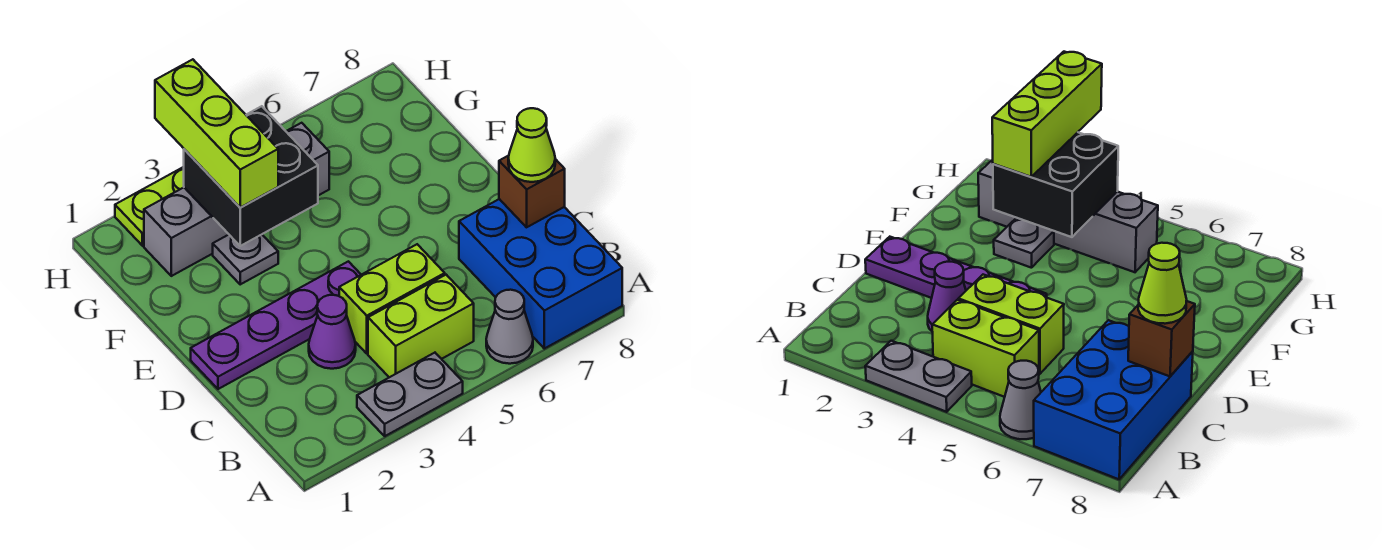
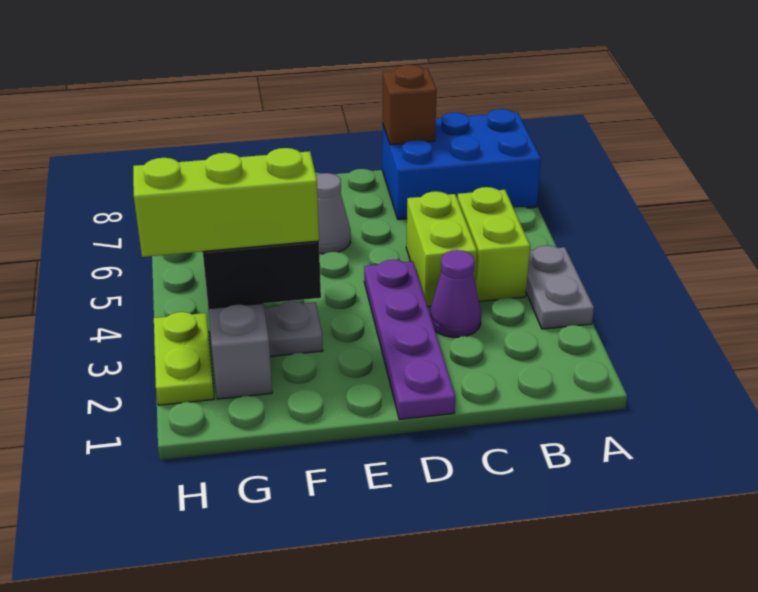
grey 1x1 cone [486,290,533,364] -> grey 1x1 cone moved to [316,173,351,254]
lime 1x1 cone [508,108,555,182] -> none

